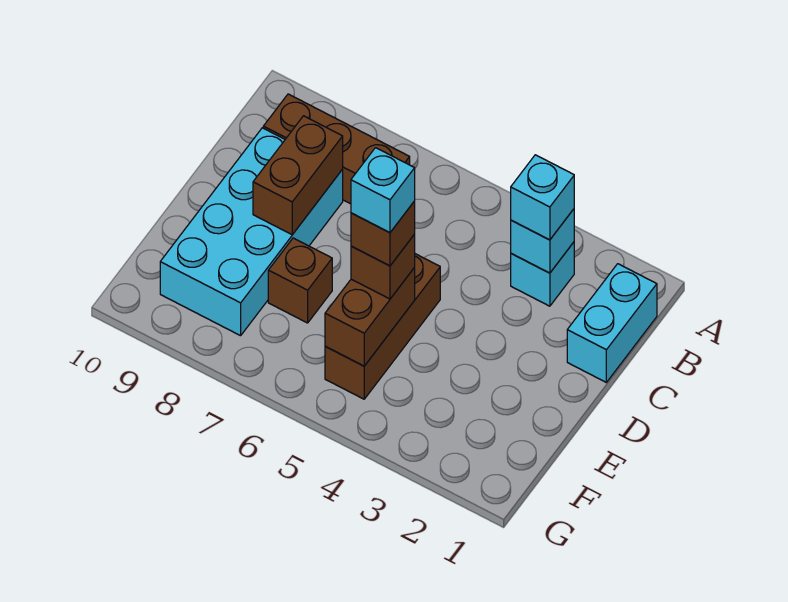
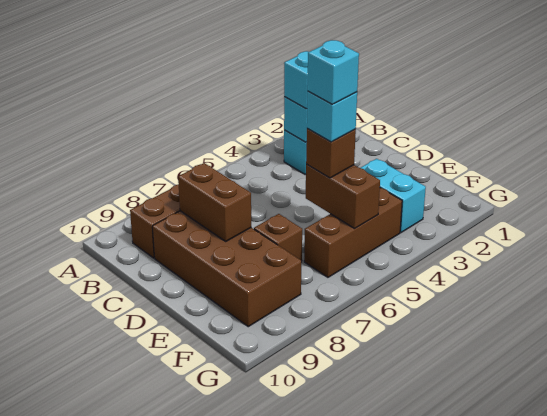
cyan 1x2 brick [567,264,657,382] -> cyan 1x2 brick moved to [361,159,426,233]
cyan 2x4 brick [160,128,343,336] -> brown 2x4 brick [152,211,301,327]
brown 1x3 brick [325,254,440,399] -> brown 1x3 brick turned to [304,188,402,277]
brown 1x1 brick [351,201,415,266] -> cyan 1x1 brick [307,91,357,142]

